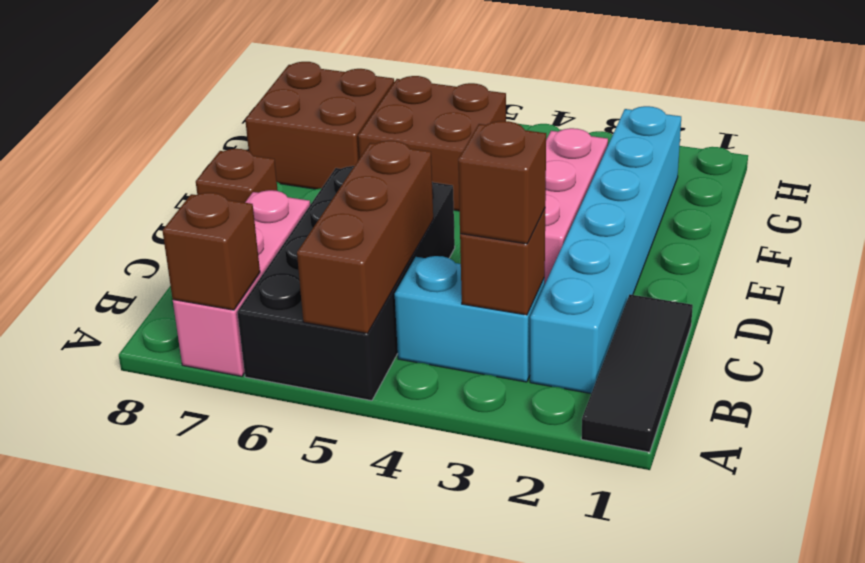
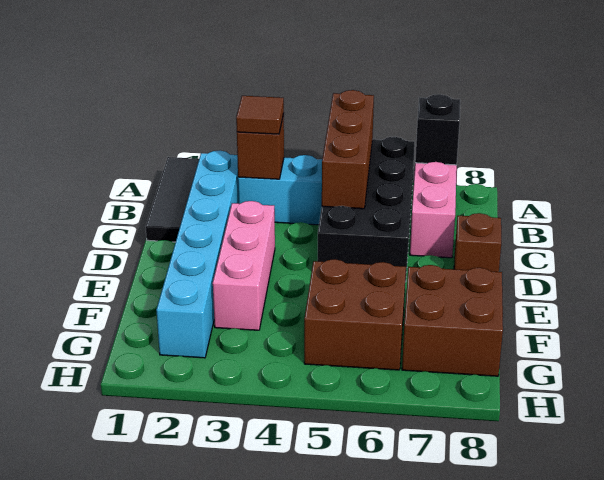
brown 1x1 brick [162,193,260,310] -> black 1x1 brick [415,94,460,165]
brown 1x1 brick [458,121,546,244] -> brown 1x1 tile [236,96,284,134]

